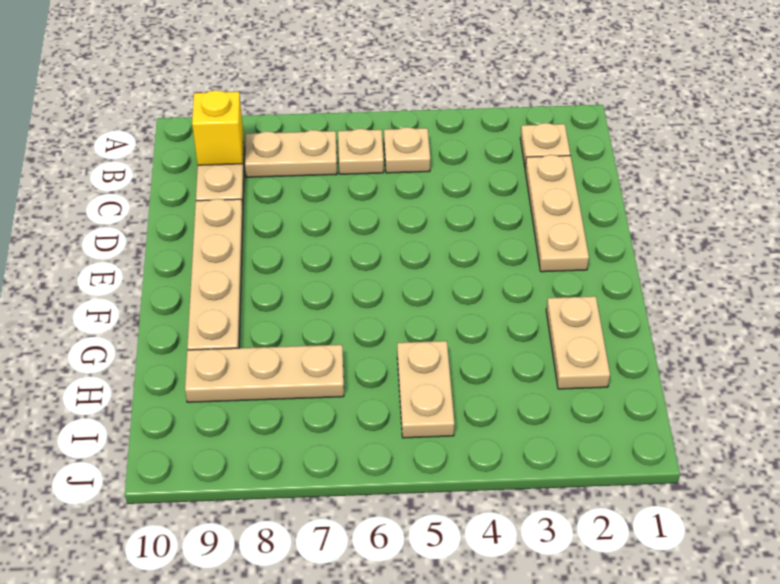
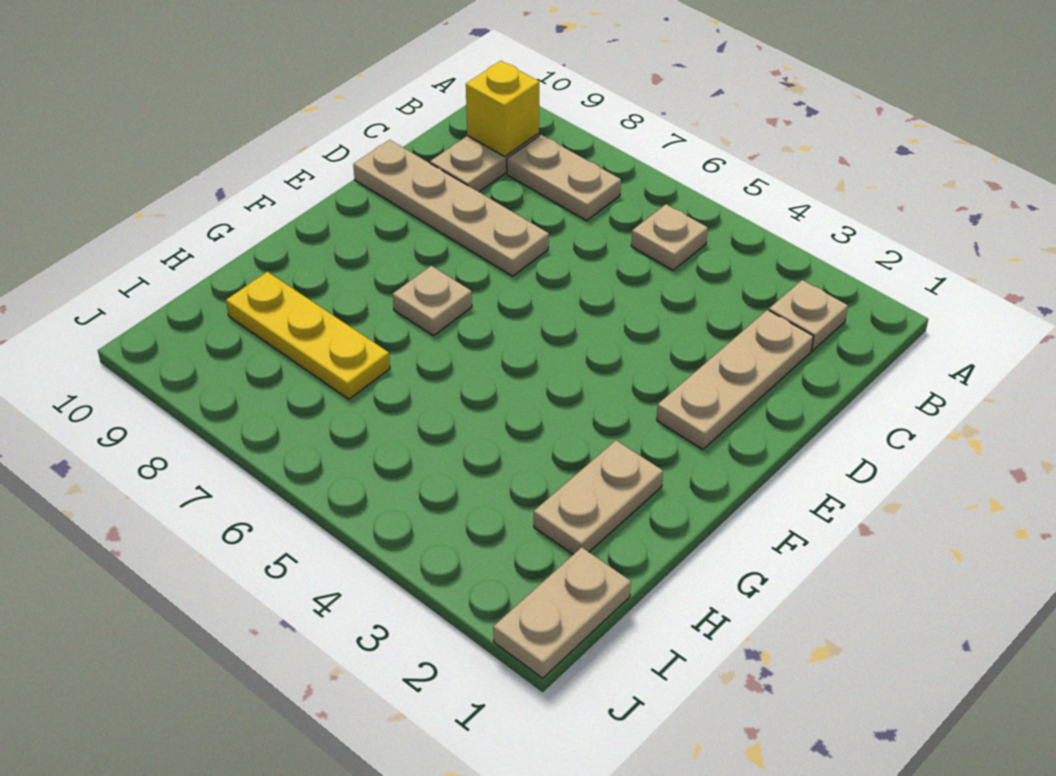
tan 1x1 plate [338,129,384,174] -> tan 1x1 plate moved to [393,266,472,336]
tan 1x4 plate [187,199,243,350] -> tan 1x4 plate turned to [353,140,549,276]
tan 1x2 plate [397,341,455,438] -> tan 1x2 plate moved to [493,547,631,678]
tan 1x3 plate [185,345,344,402] -> yellow 1x3 plate [226,272,390,399]

